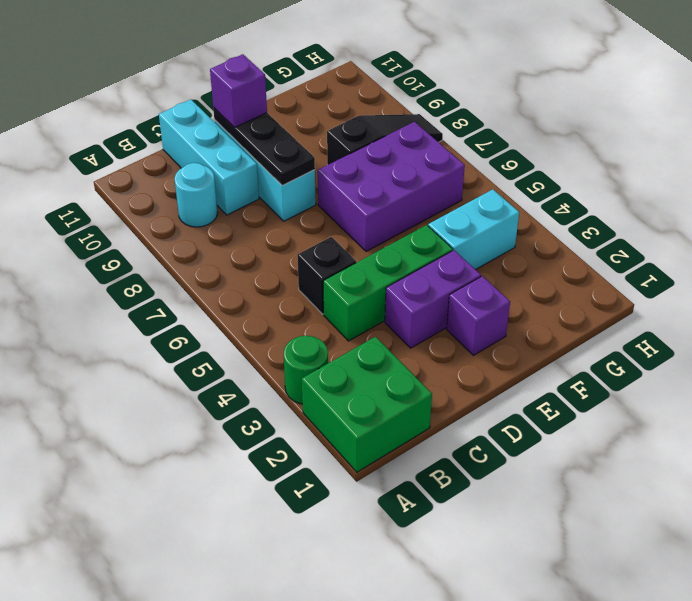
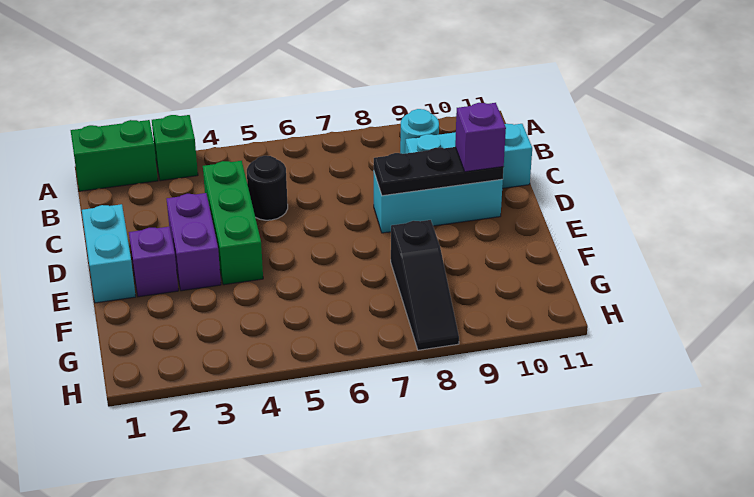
green 2x2 brick [302,337,432,472] -> green 1x2 brick [71,120,158,191]
green 1x1 round brick [284,336,328,404] -> green 1x1 brick [152,115,198,181]
black 1x1 brick [297,237,356,314] -> black 1x1 round brick [247,156,288,220]
purple 2x3 brick [318,122,465,251] -> none
cyan 1x2 brick [428,189,519,270] -> cyan 1x2 brick moved to [82,204,136,303]

